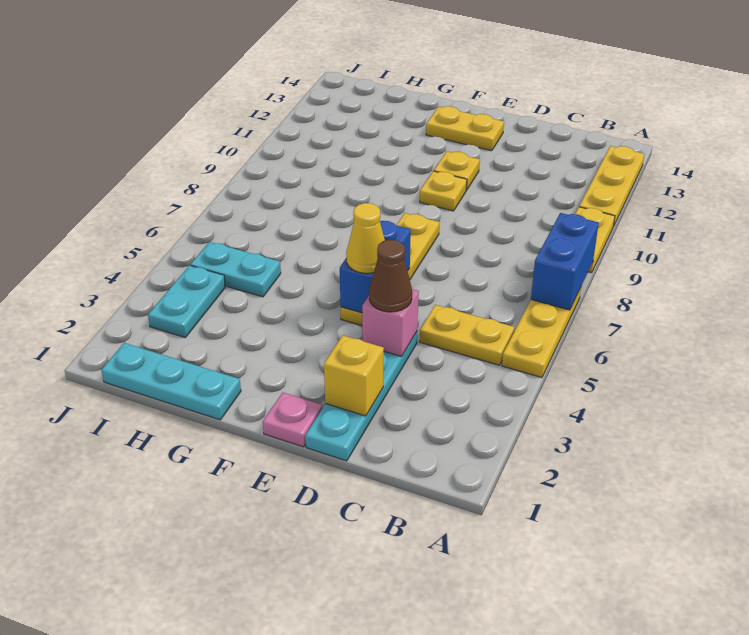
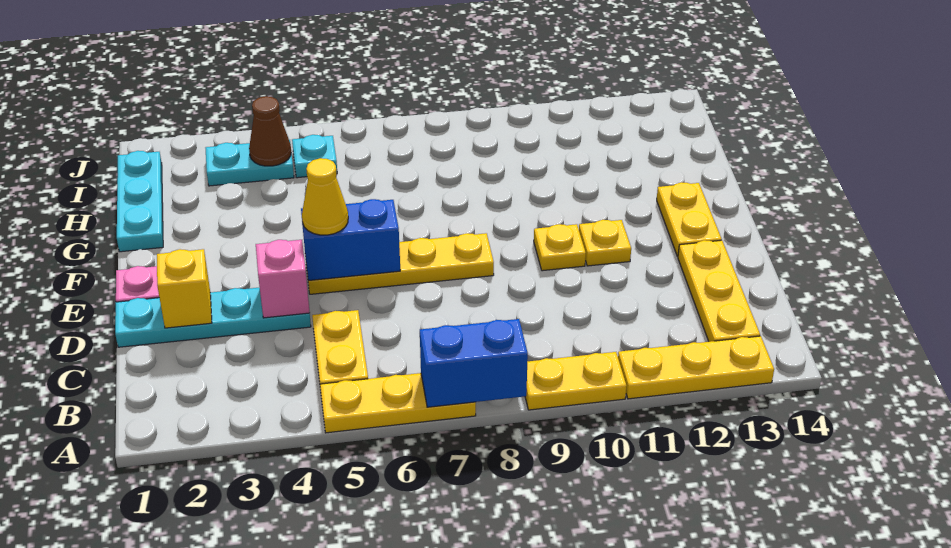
none -> yellow 1x3 plate [678,240,760,342]
brown 1x1 cone [369,240,412,312] -> brown 1x1 cone moved to [249,96,291,166]
cyan 1x2 plate [190,242,281,297] -> cyan 1x1 plate [292,135,337,178]

